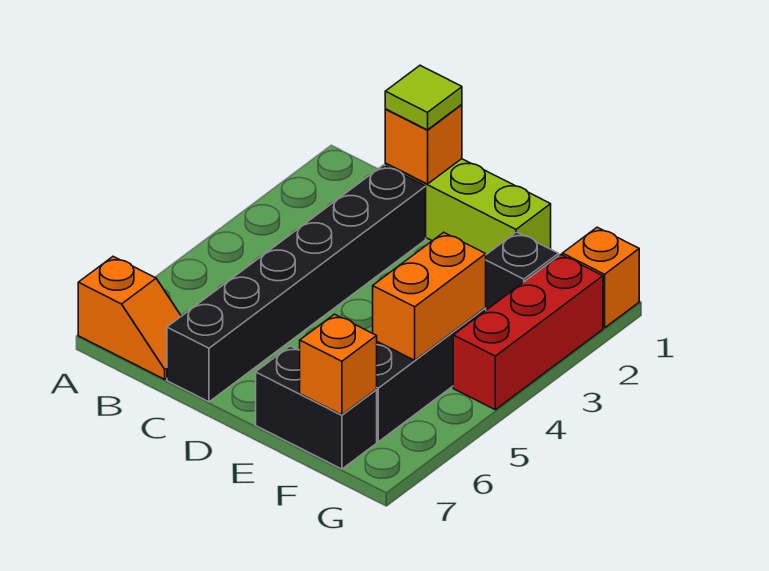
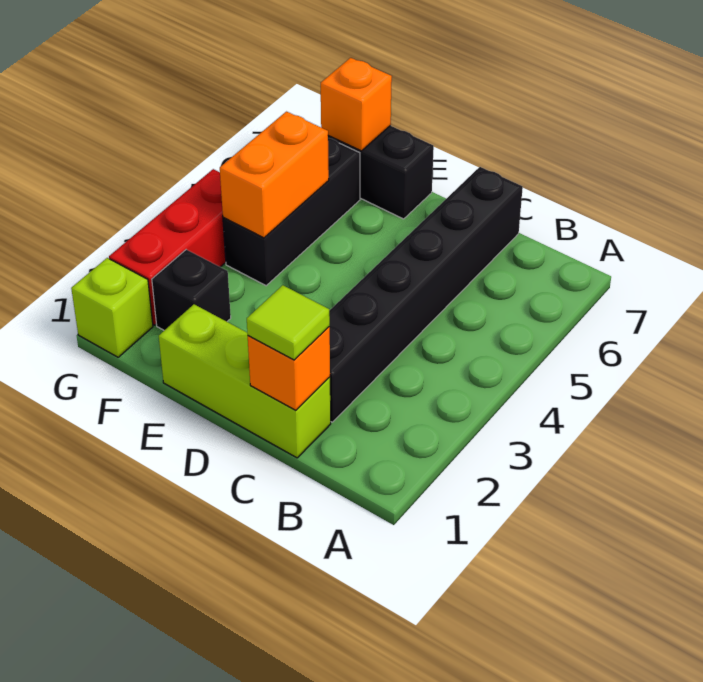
orange 1x2 slope [78,257,181,379] -> none
orange 1x1 brick [562,227,639,328] -> lime 1x1 brick [71,258,153,357]

